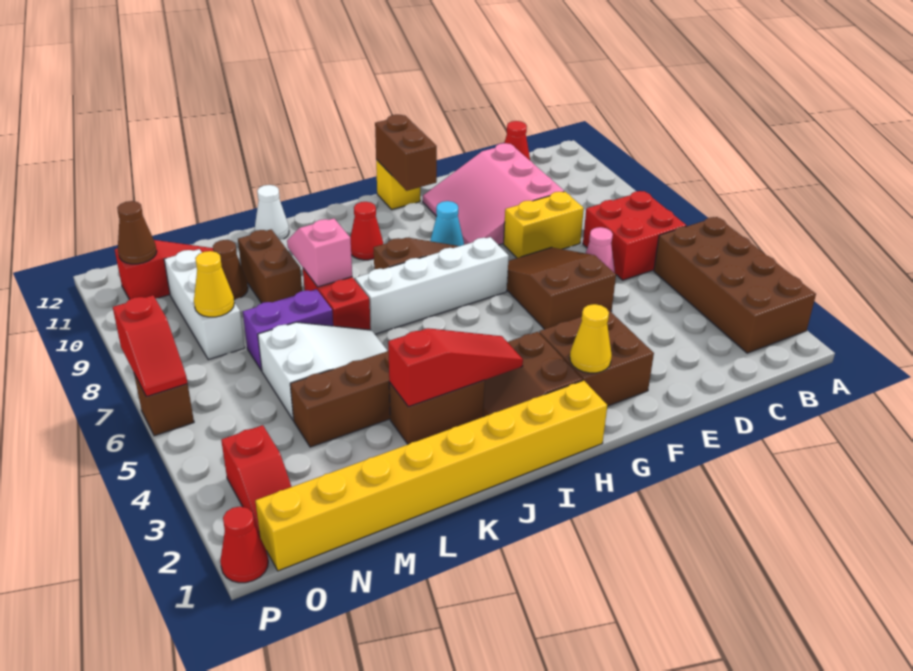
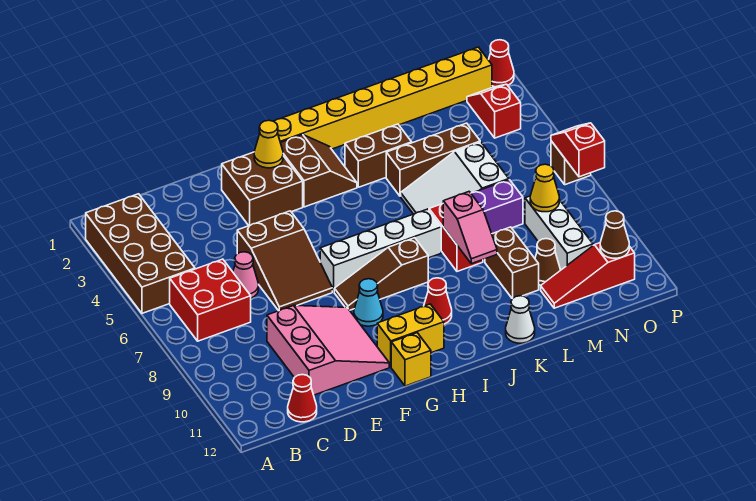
yellow 1x2 brick [504,192,584,258] -> yellow 1x2 brick moved to [377,304,444,367]
brown 1x2 brick [375,115,437,191] -> none
red 1x3 slope [388,328,523,407] -> none

